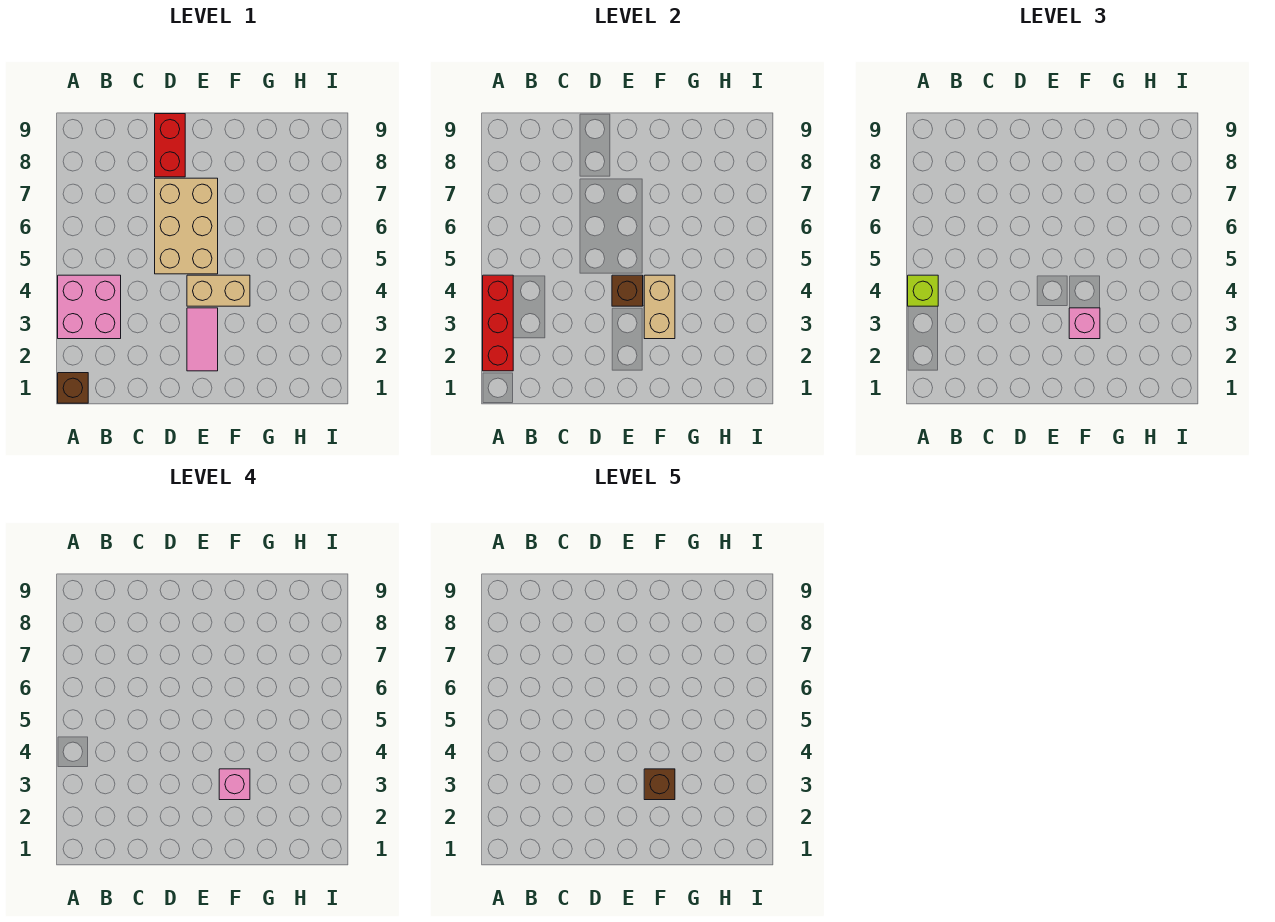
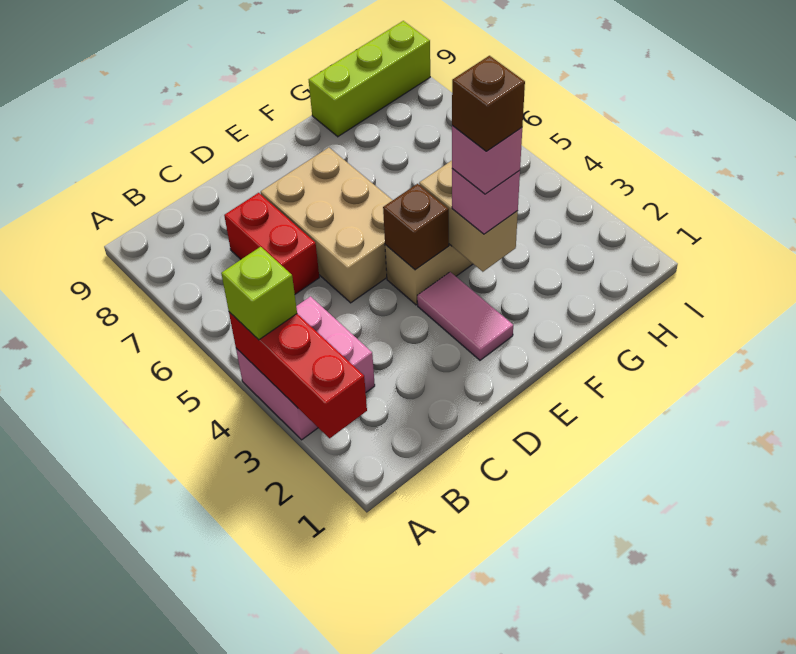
brown 1x1 brick [58,373,88,403] -> none
red 1x2 brick [155,114,185,177] -> red 1x2 brick moved to [224,193,319,294]
none -> lime 1x3 brick [309,21,430,137]

